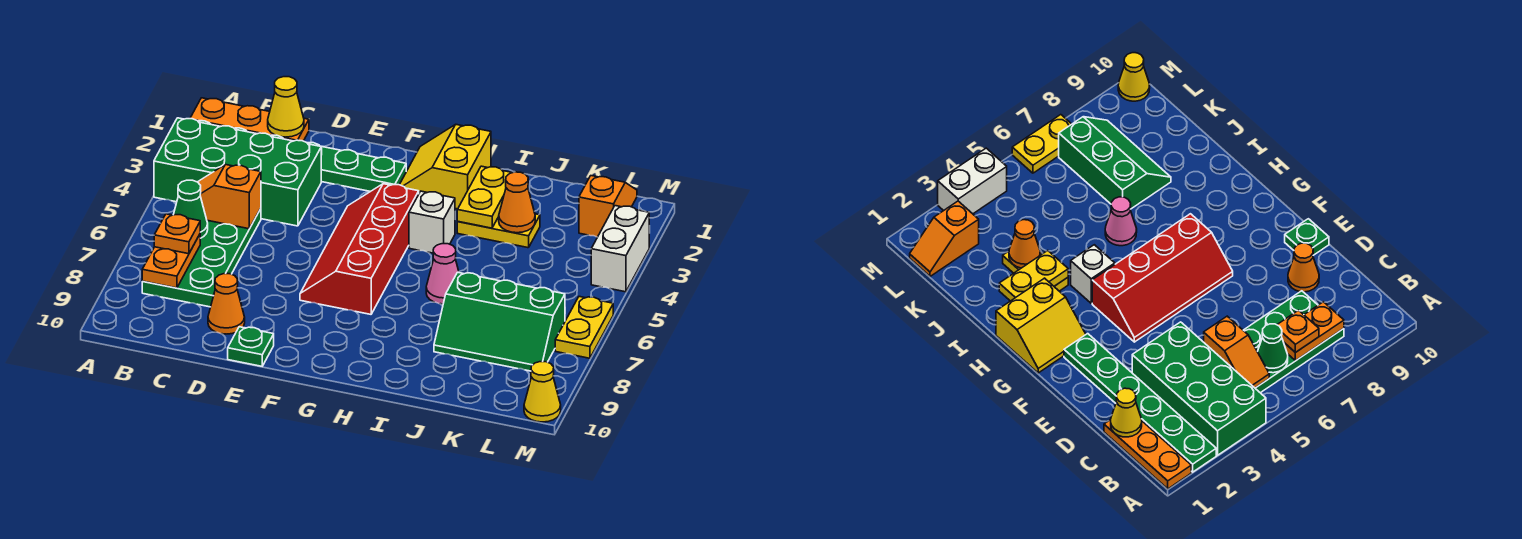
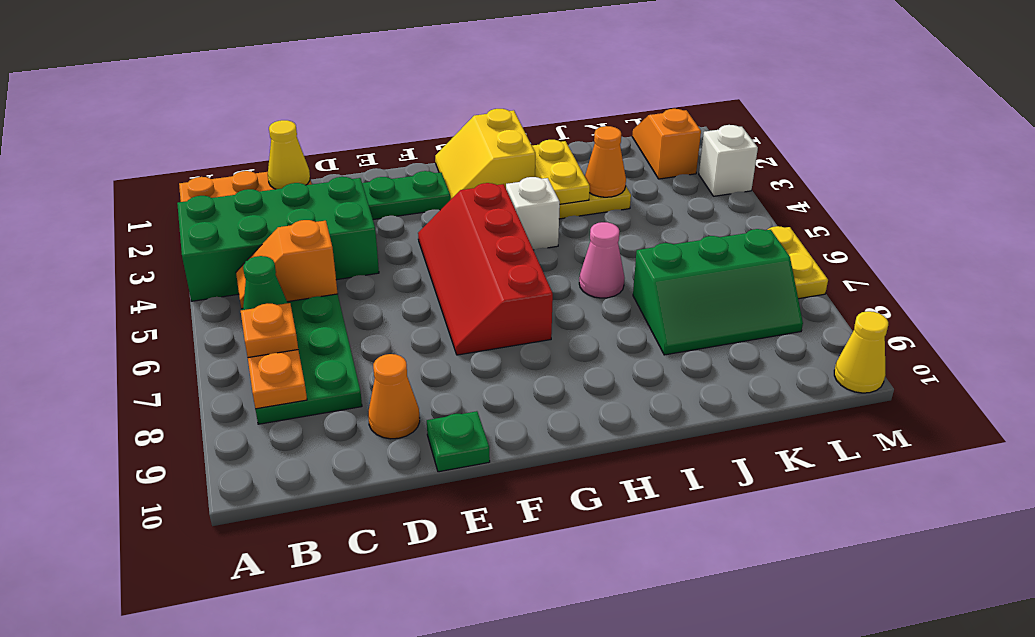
white 1x2 brick [591,206,649,292] -> white 1x1 brick [699,125,758,196]

